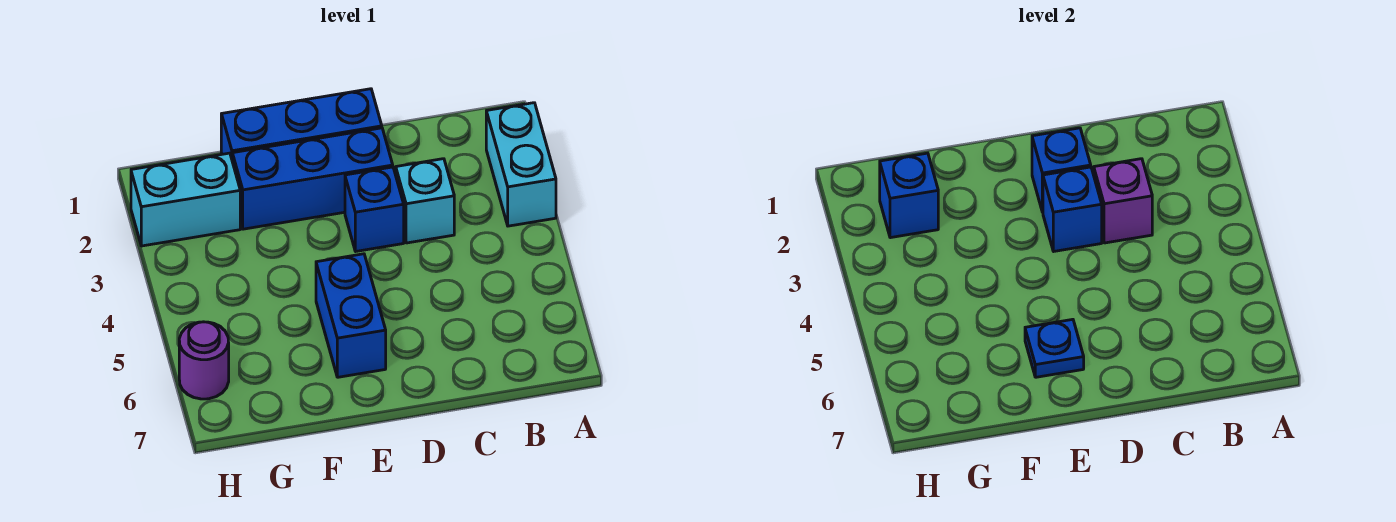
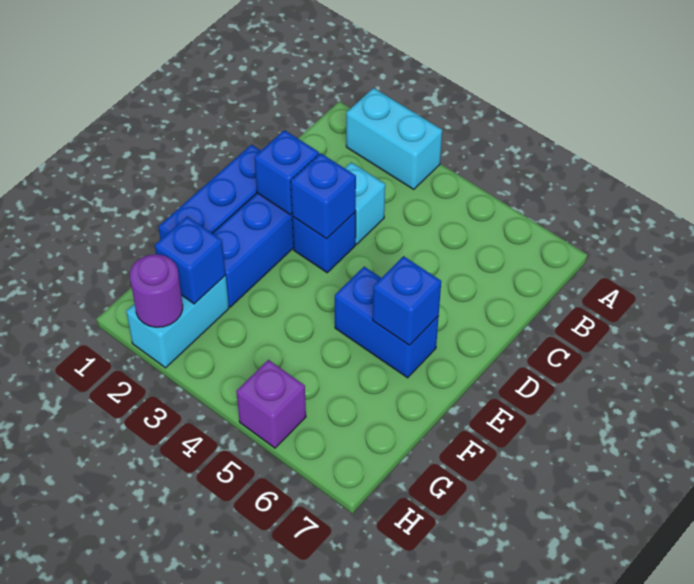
purple 1x1 brick [1094,159,1152,243] -> purple 1x1 brick moved to [236,360,306,448]
blue 1x1 plate [1025,319,1084,377] -> blue 1x1 brick [373,256,441,345]
purple 1x1 round brick [179,322,229,399] -> purple 1x1 round brick moved to [130,254,183,327]

